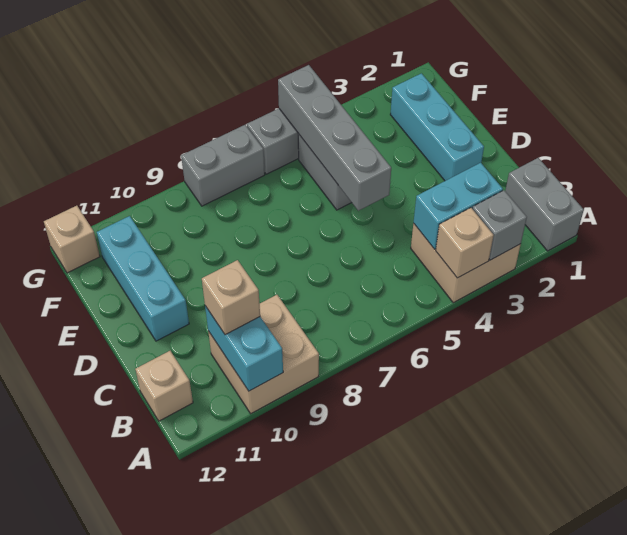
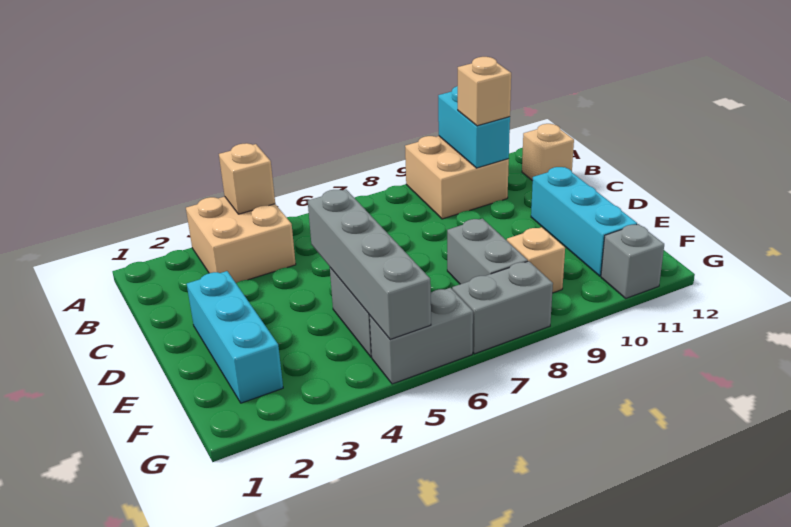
grey 1x2 brick [505,158,584,251] -> grey 1x2 brick moved to [447,219,528,284]
grey 1x1 brick [472,190,527,260] -> grey 1x1 brick moved to [601,224,664,298]
cyan 1x2 brick [414,163,503,249] -> none
tan 1x1 brick [44,206,100,273] -> tan 1x1 brick moved to [507,227,565,293]

